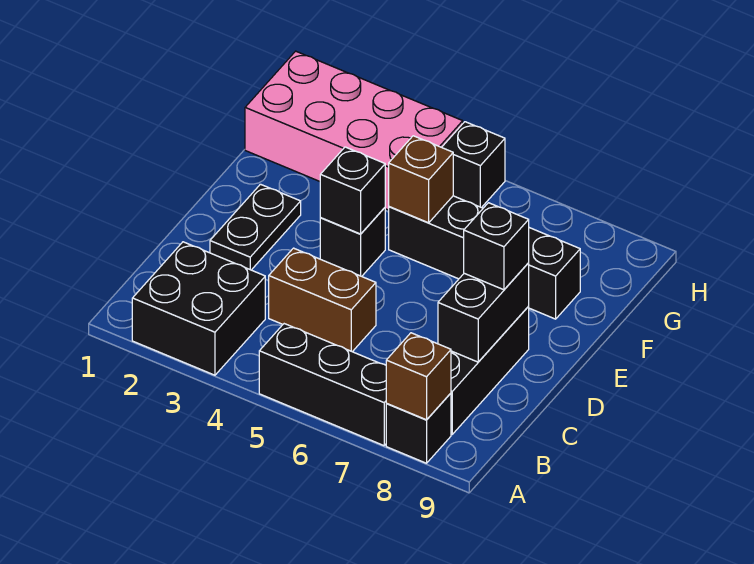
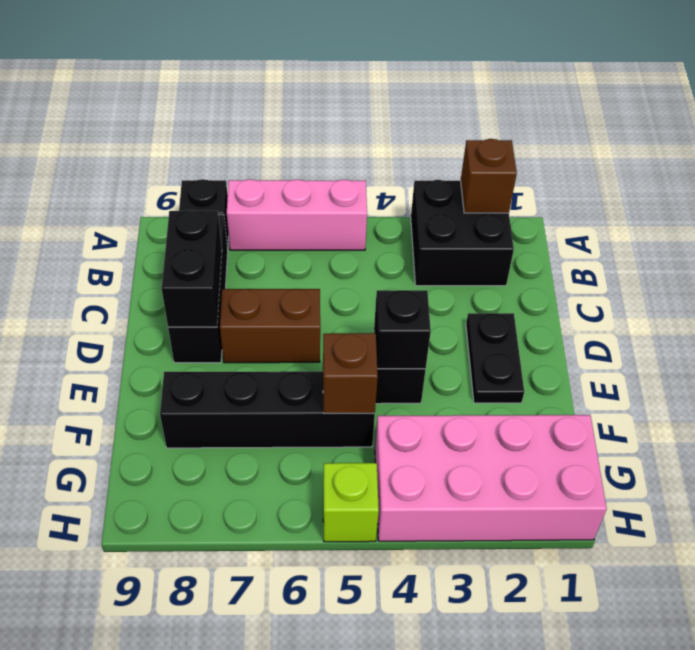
black 1x3 brick [259,324,386,446] -> pink 1x3 brick [227,179,367,250]
brown 1x1 brick [386,333,451,420] -> brown 1x1 brick moved to [461,139,517,213]
brown 1x2 brick [269,248,376,352] -> brown 1x2 brick moved to [220,289,320,363]
black 1x1 brick [464,203,529,290] -> none
black 1x1 brick [442,122,505,208] -> lime 1x1 brick [323,463,379,542]

